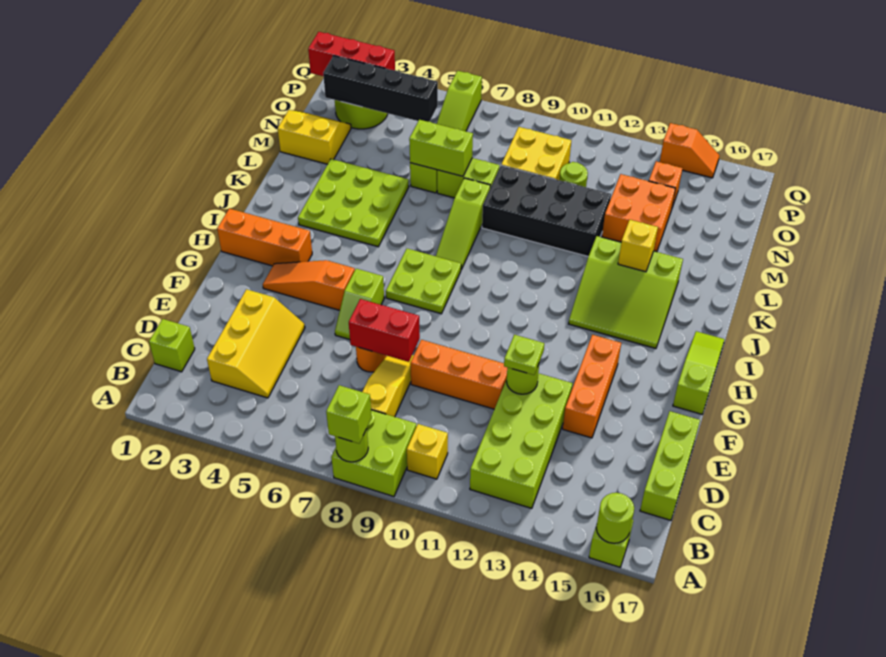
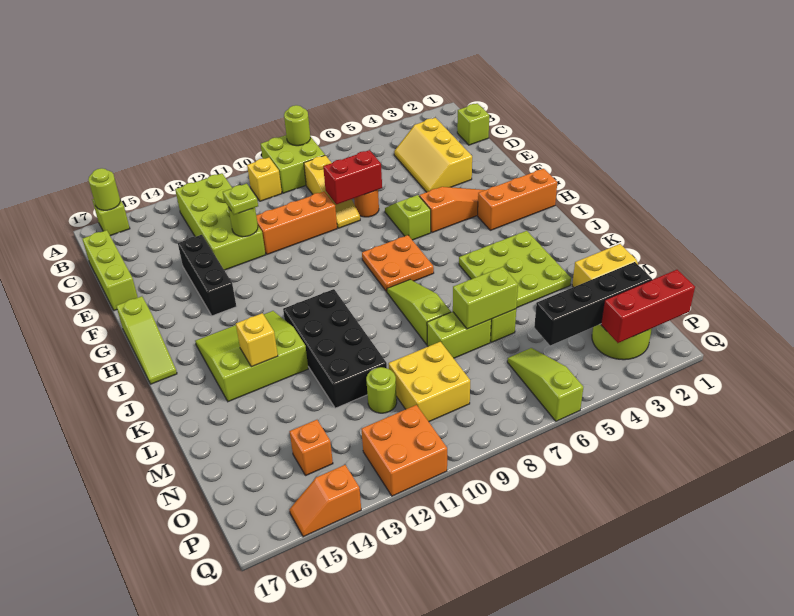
lime 1x1 brick [326,385,372,443] -> none
orange 1x3 brick [563,335,621,438] -> black 1x3 brick [178,235,236,316]
lime 2x2 plate [386,249,461,314] -> orange 2x2 plate [362,235,434,292]
black 2x4 brick [482,165,611,257] -> black 2x4 brick turned to [283,289,387,408]
orange 2x2 brick [602,174,676,252] -> orange 2x2 brick moved to [361,405,447,496]

